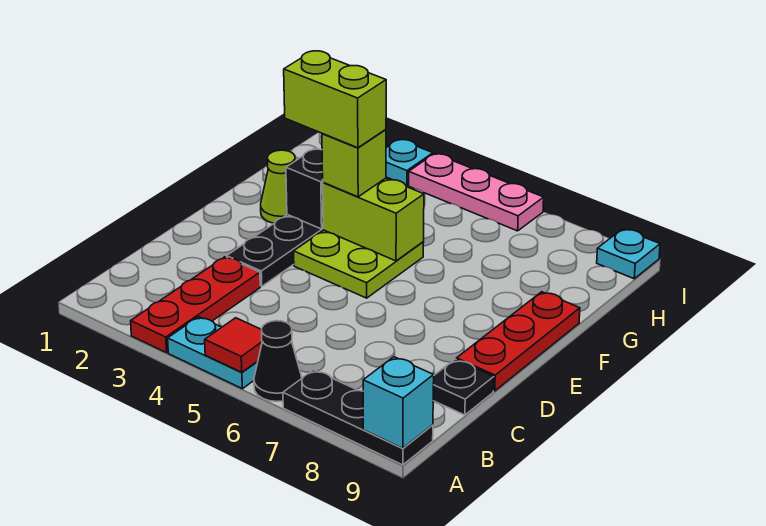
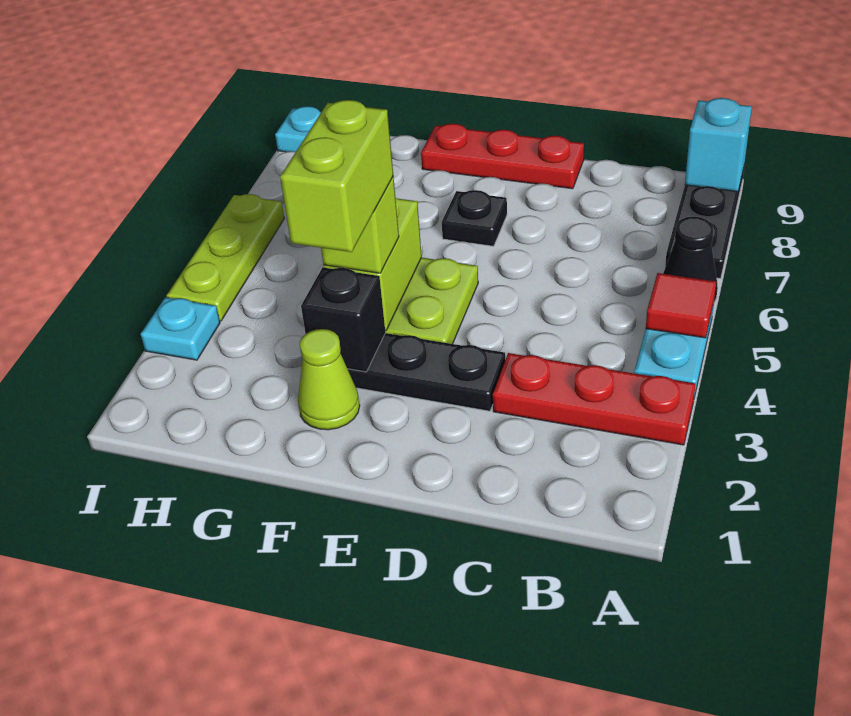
black 1x1 plate [433,359,494,415] -> black 1x1 plate moved to [442,190,507,246]
pink 1x3 plate [409,154,544,231] -> lime 1x3 plate [166,194,284,321]

